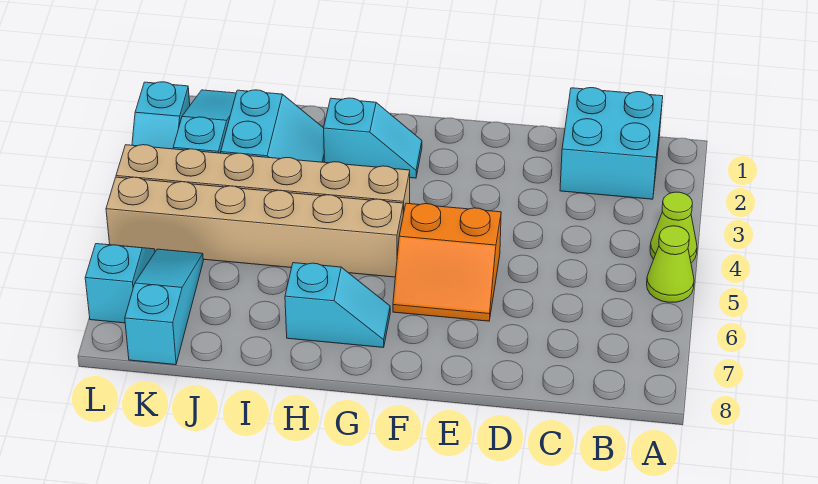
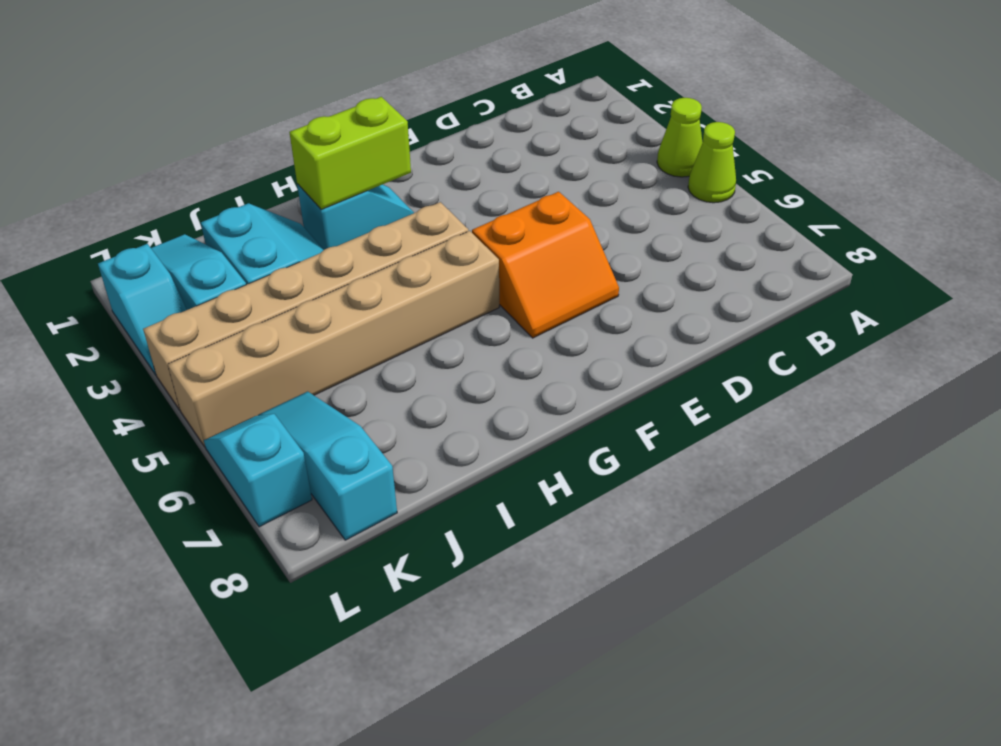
cyan 2x2 brick [560,88,663,199] -> none
none -> lime 1x2 brick [289,97,411,209]
cyan 1x2 slope [285,263,390,348] -> none

